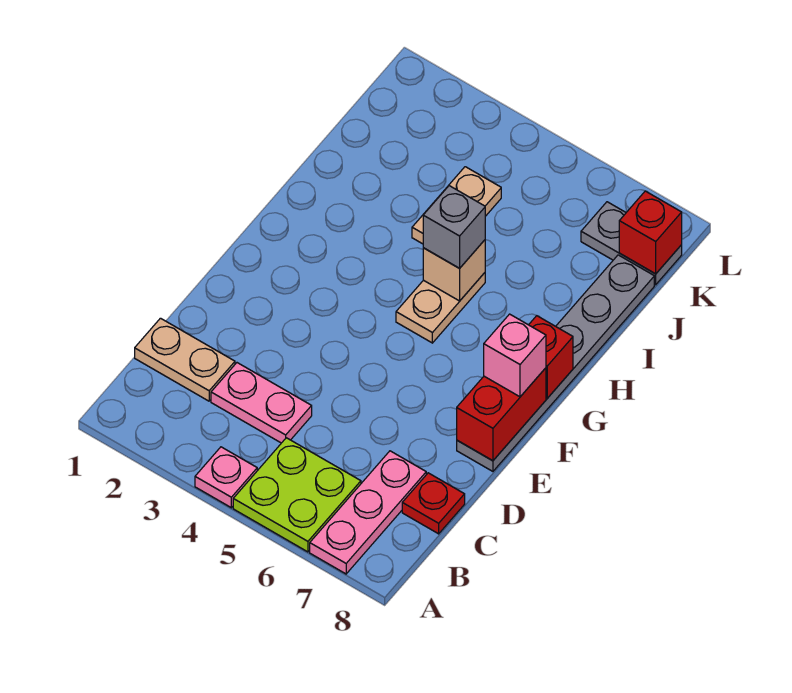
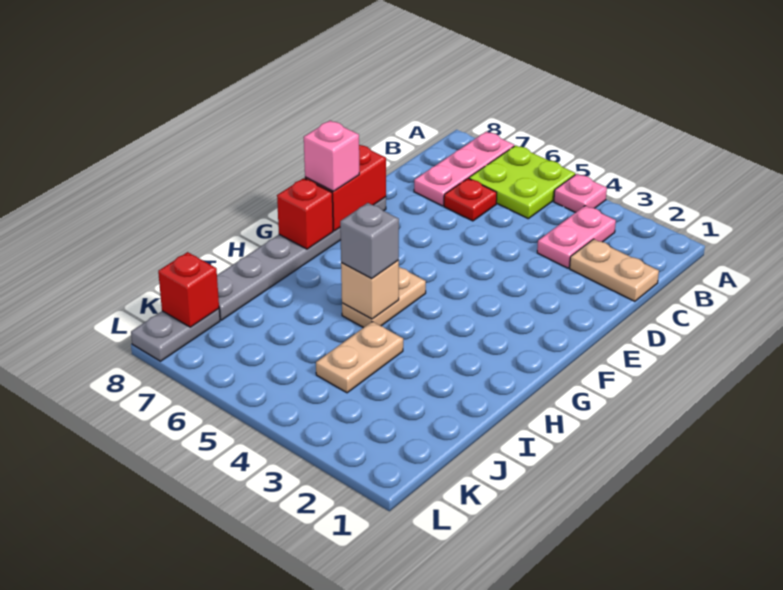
pink 1x2 plate [211,363,312,443] -> pink 1x2 plate turned to [537,206,616,268]
red 1x1 plate [402,473,465,534] -> red 1x1 plate moved to [444,178,497,221]
grey 1x2 plate [581,202,682,285] -> grey 1x2 plate turned to [131,309,220,361]

